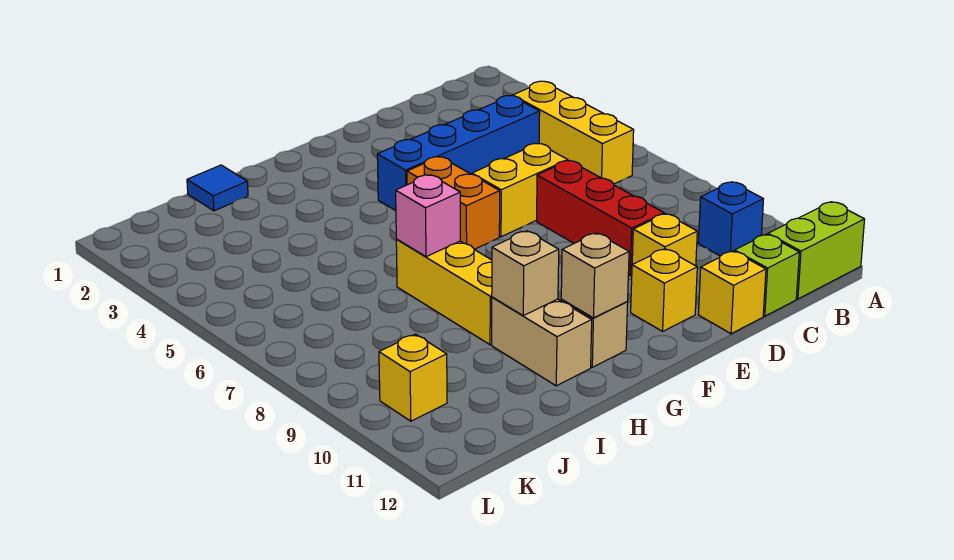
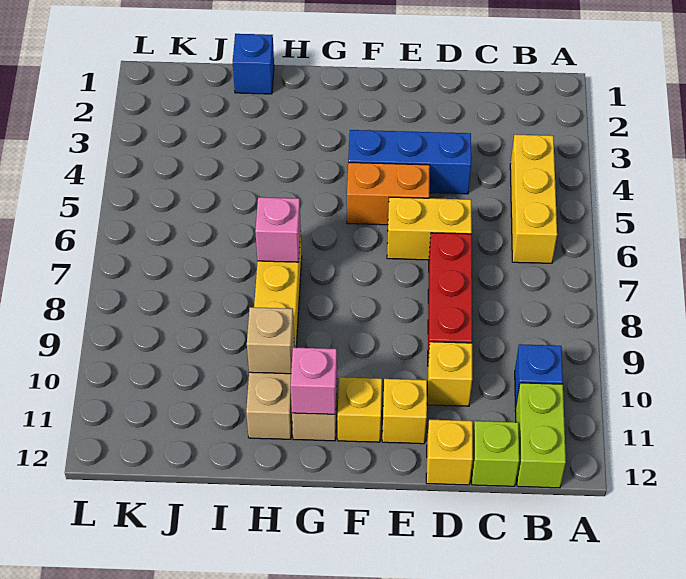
lime 1x2 brick [768,202,865,299] -> lime 1x2 brick turned to [515,383,566,488]
blue 1x4 brick [377,96,540,211] -> blue 1x3 brick [348,130,471,194]
orange 1x2 brick [407,157,500,249] -> orange 1x2 brick turned to [347,163,430,225]
tan 1x1 brick [561,233,629,318] -> pink 1x1 brick [290,347,337,414]
blue 1x1 tile [187,165,248,211] -> blue 1x1 brick [233,34,274,94]
yellow 1x1 brick [379,334,447,421] -> yellow 1x1 brick moved to [337,377,382,442]

